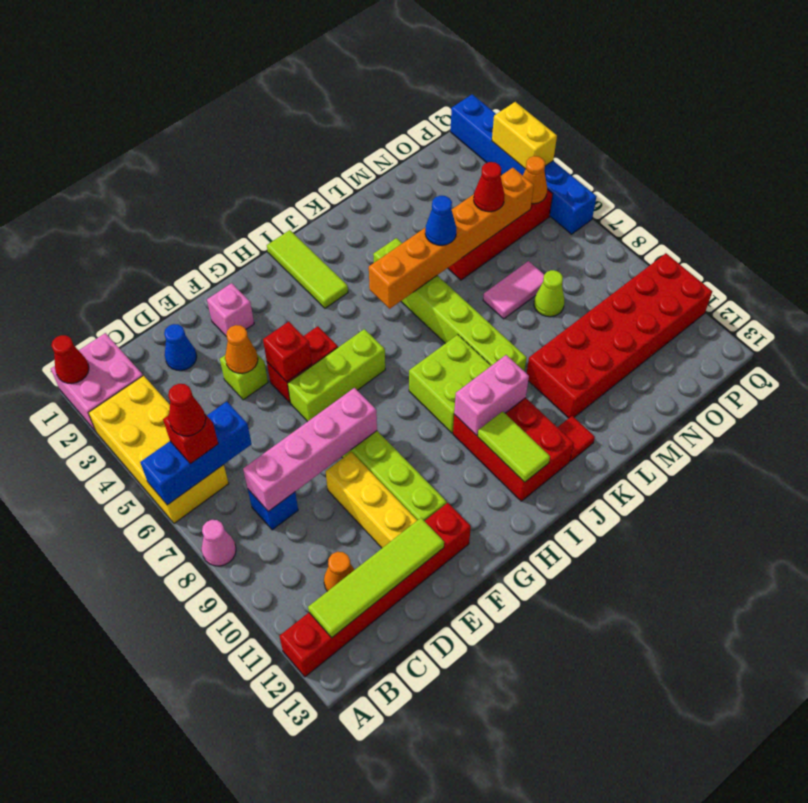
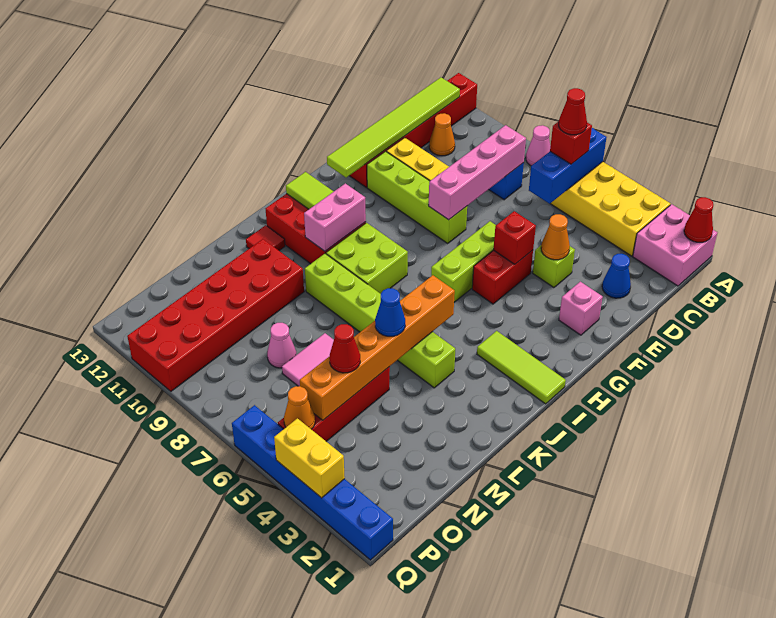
lime 1x4 tile [308,518,444,638] -> lime 1x6 tile [327,77,460,178]
lime 1x1 cone [534,270,564,317] -> pink 1x1 cone [267,323,296,368]

